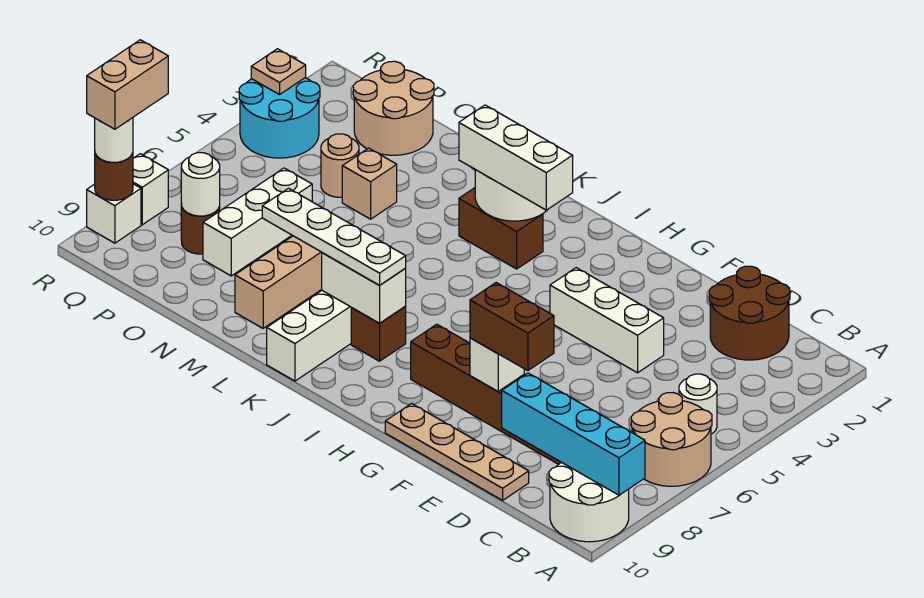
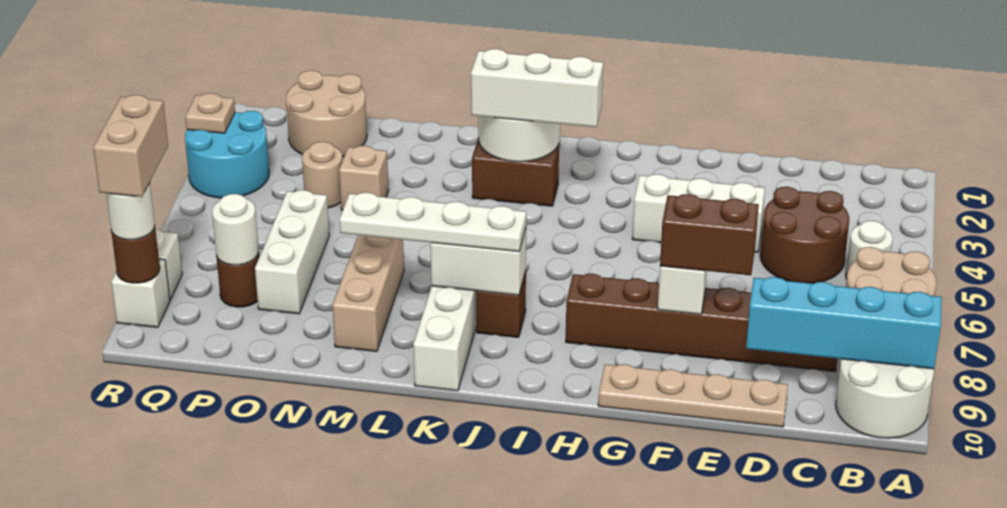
brown 2x2 round brick [709,266,790,360] -> brown 2x2 round brick moved to [760,187,849,283]

